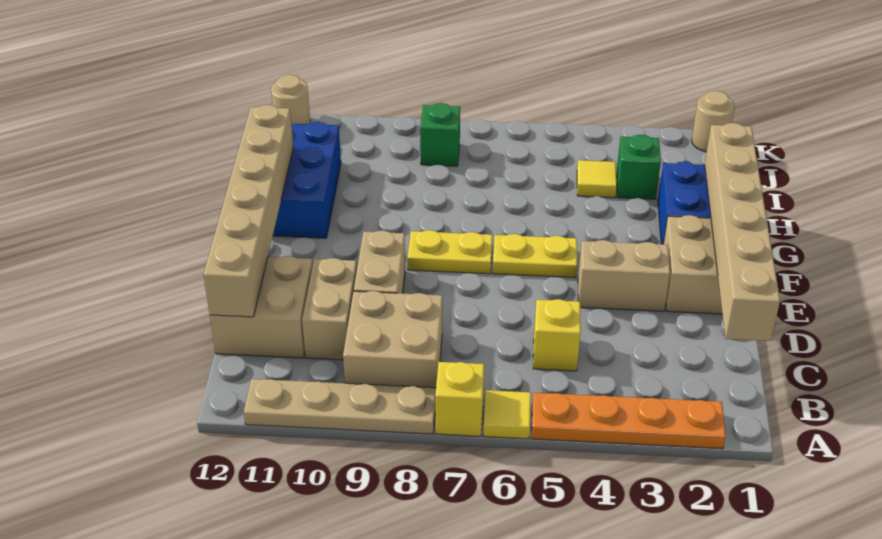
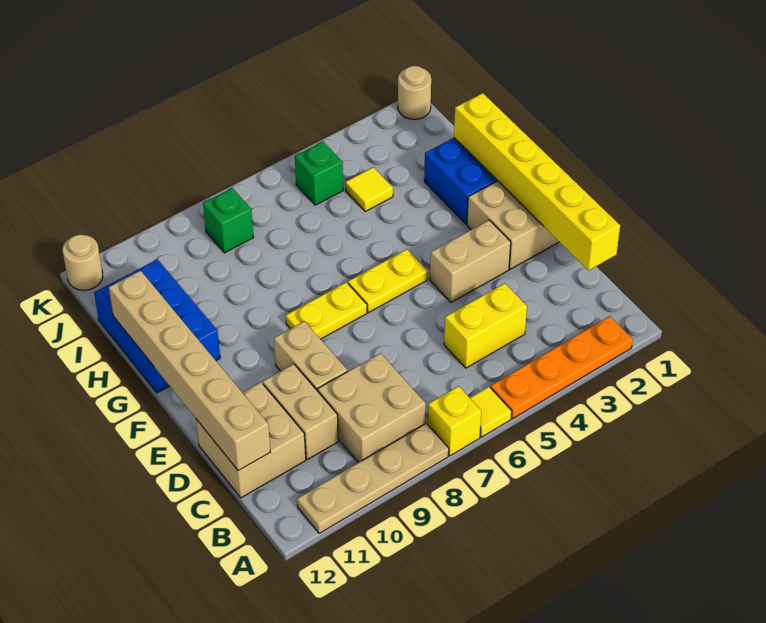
tan 1x6 brick [705,123,780,341] -> yellow 1x6 brick [454,93,620,270]
yellow 1x1 brick [533,299,581,371] -> yellow 1x2 brick [444,283,527,368]
green 1x1 brick [616,135,661,199] -> green 1x1 brick moved to [295,142,343,205]

